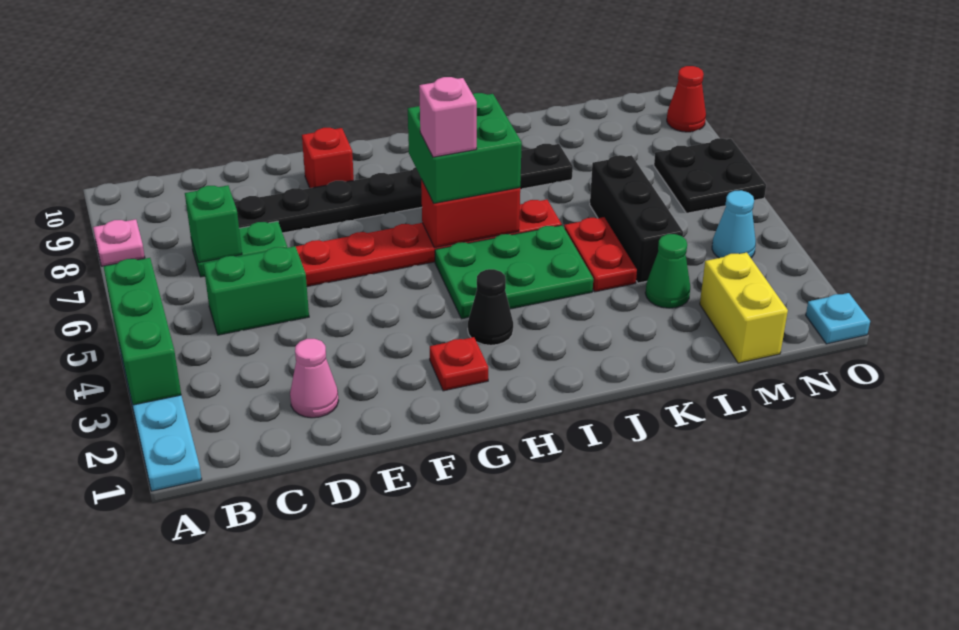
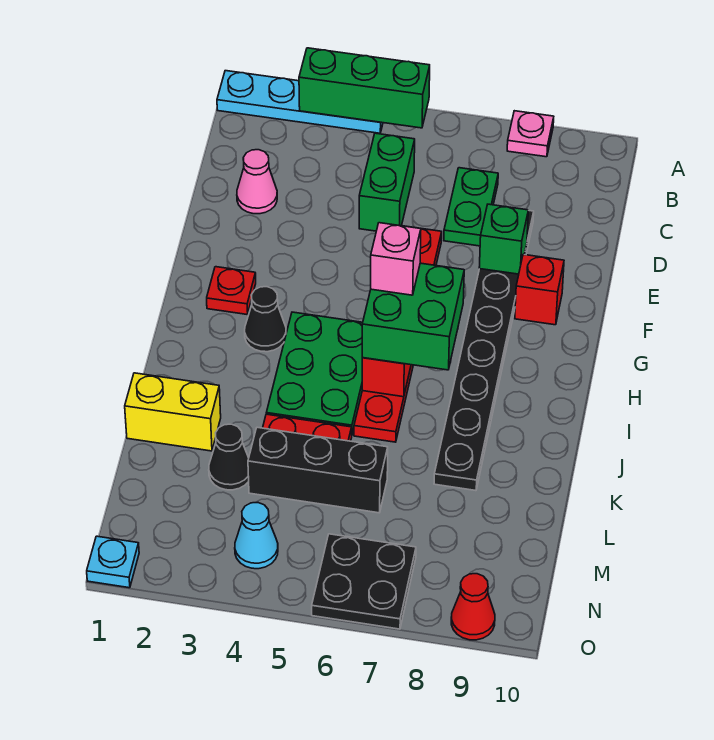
green 1x1 brick [185,185,242,263] -> green 1x1 brick moved to [479,204,528,274]
green 1x1 cone [645,234,690,308] -> black 1x1 cone [209,424,249,490]
yellow 1x2 brick [700,253,788,363] -> yellow 1x2 brick moved to [125,373,221,451]

